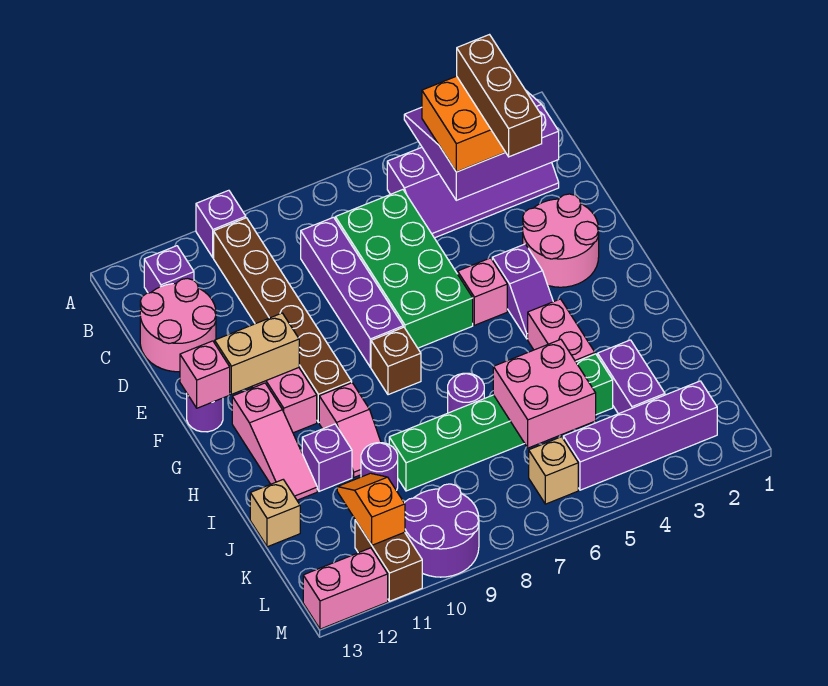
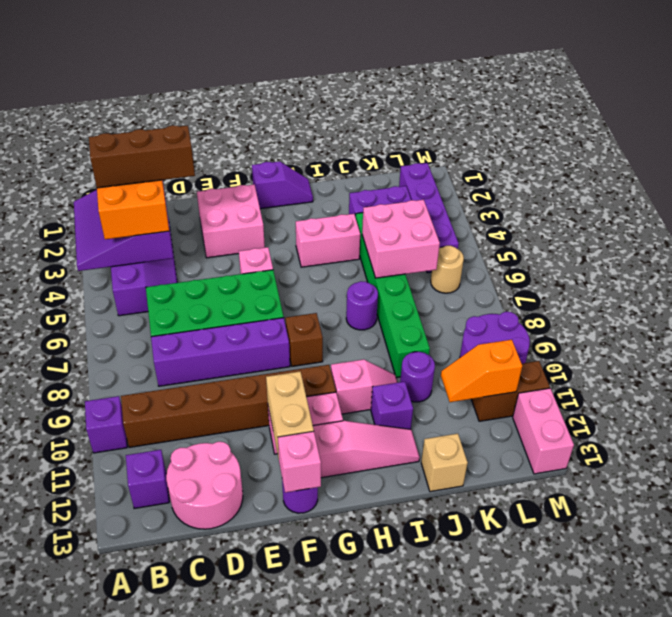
pink 2x2 round brick [523,194,599,287] -> pink 2x2 brick [197,185,265,258]
purple 1x2 slope [492,244,553,339] -> purple 1x2 slope moved to [252,161,313,209]
tan 1x1 brick [529,437,578,504] -> tan 1x1 round brick [431,246,464,293]

